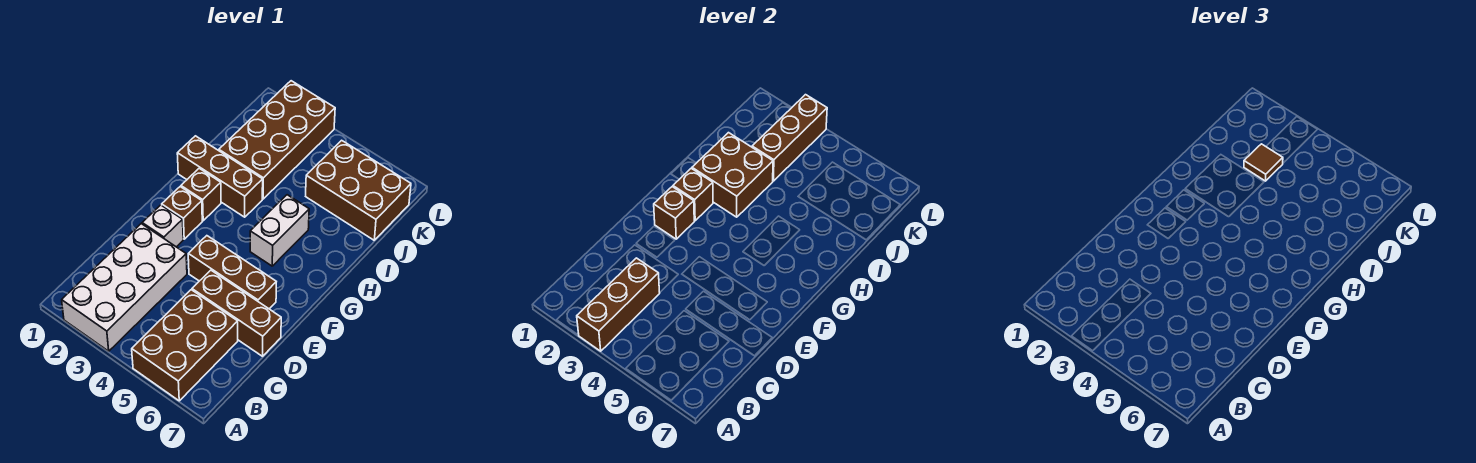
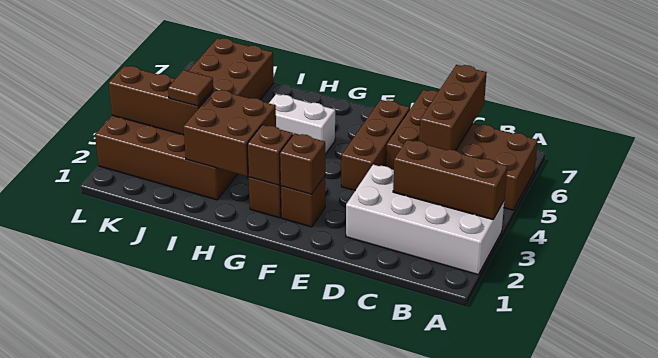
white 1x1 brick [142,205,183,247] -> none
brown 1x3 brick [177,136,263,217] -> brown 1x3 brick moved to [419,65,487,150]

